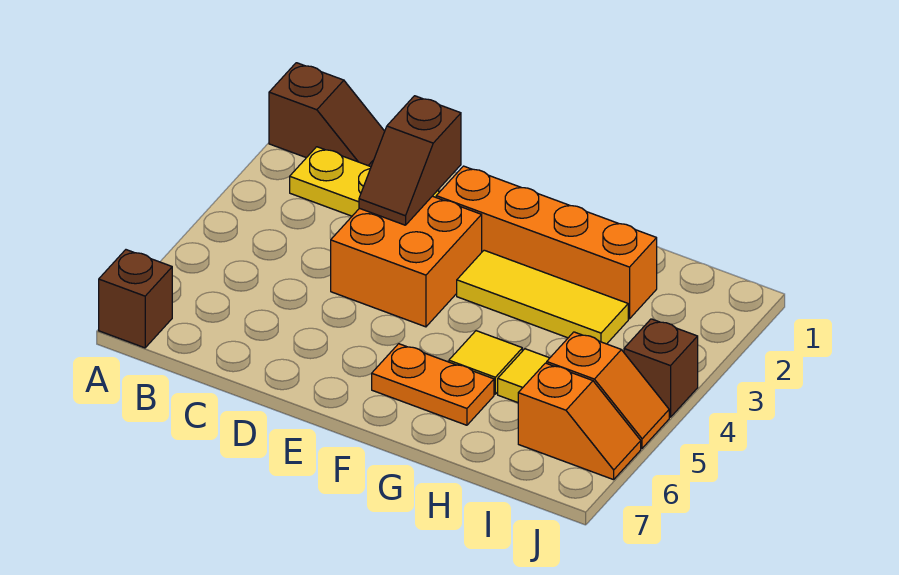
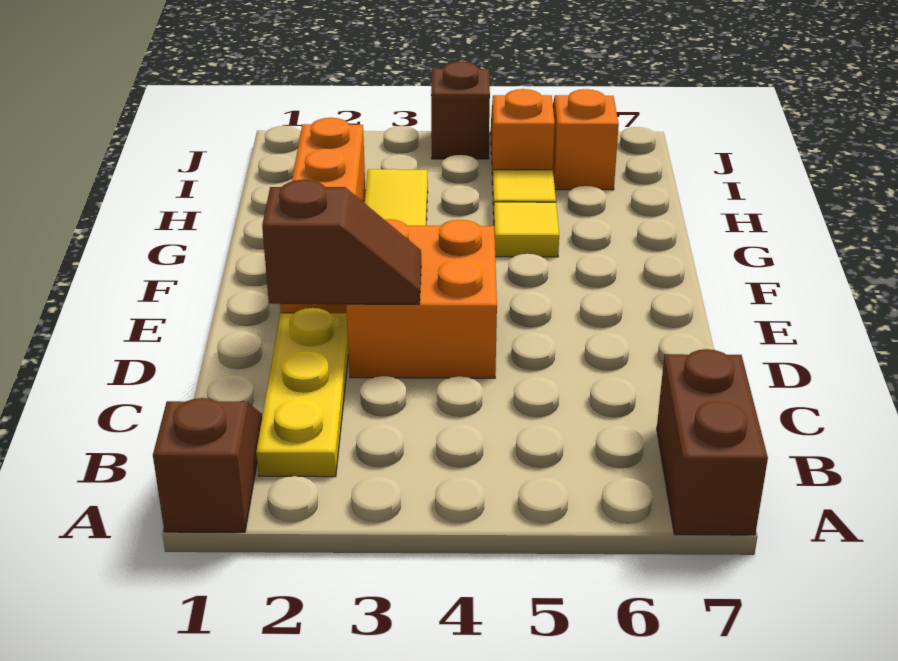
brown 1x1 brick [99,250,172,348] -> brown 1x2 brick [657,349,768,535]
orange 1x2 plate [372,344,494,425] -> none

